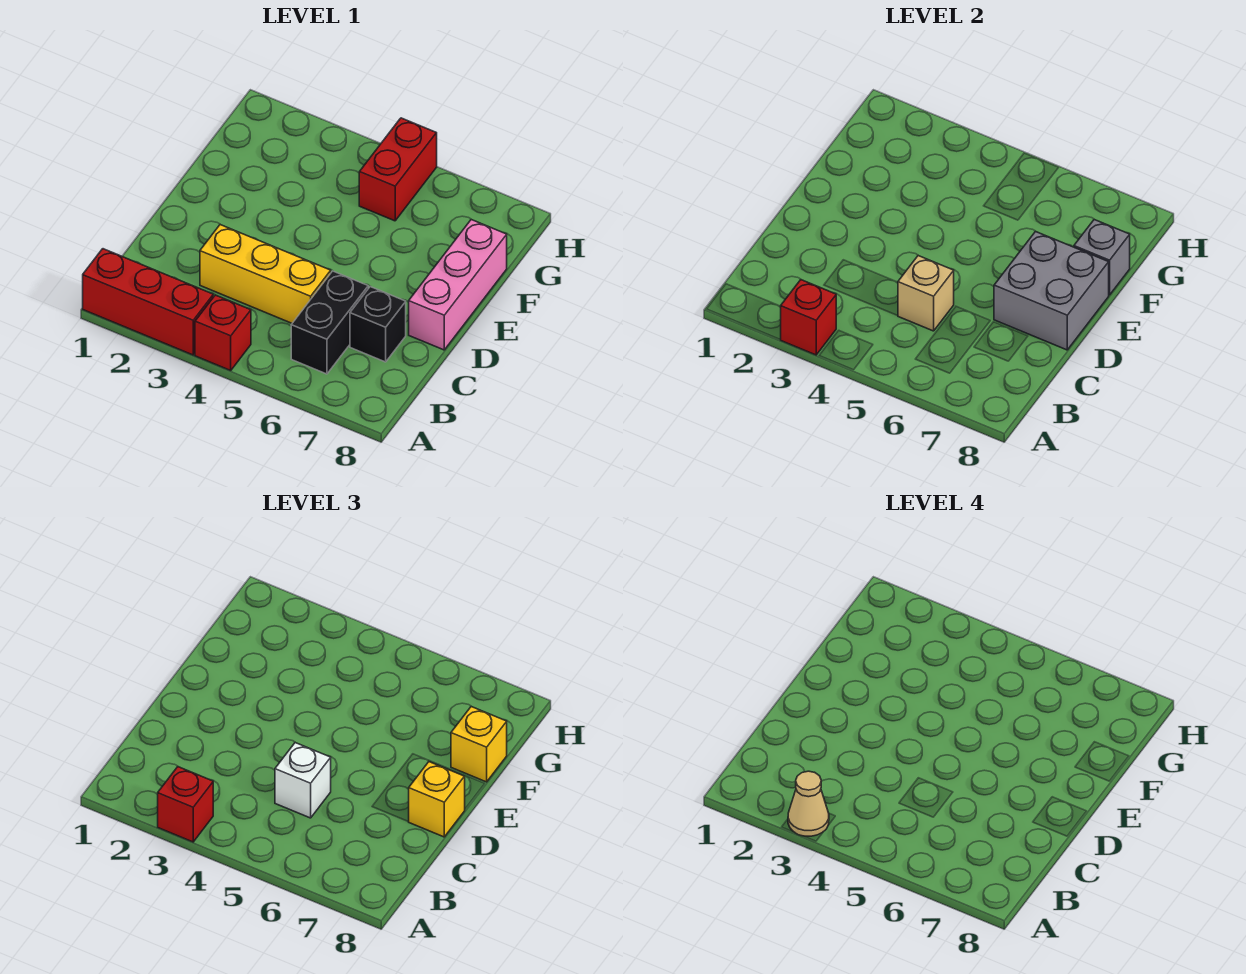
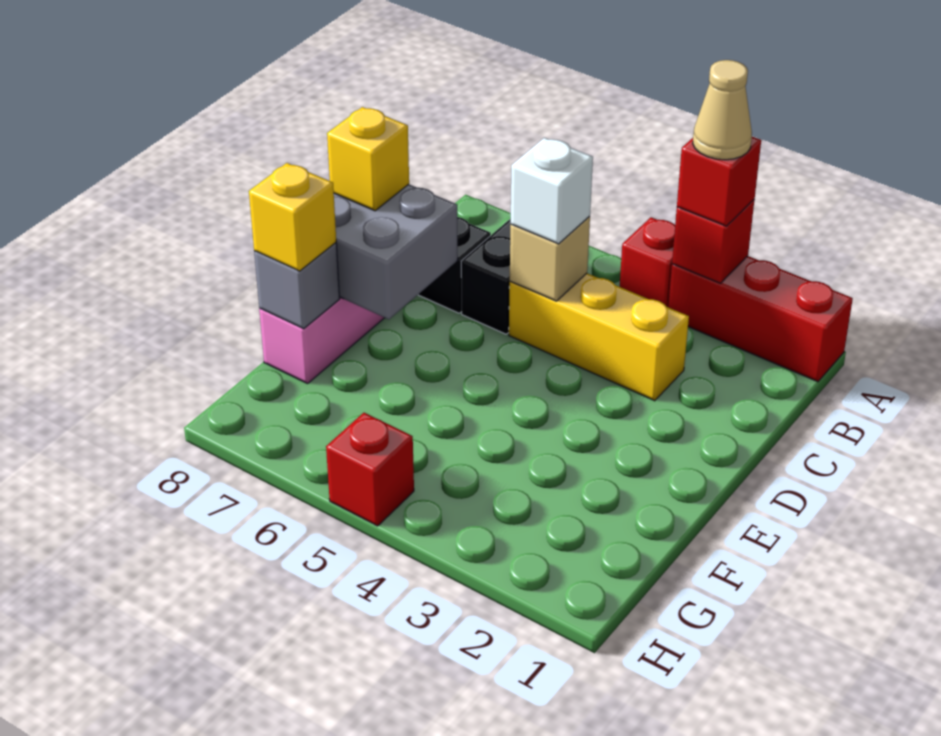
red 1x2 brick [359,118,437,221] -> red 1x1 brick [326,413,414,526]

